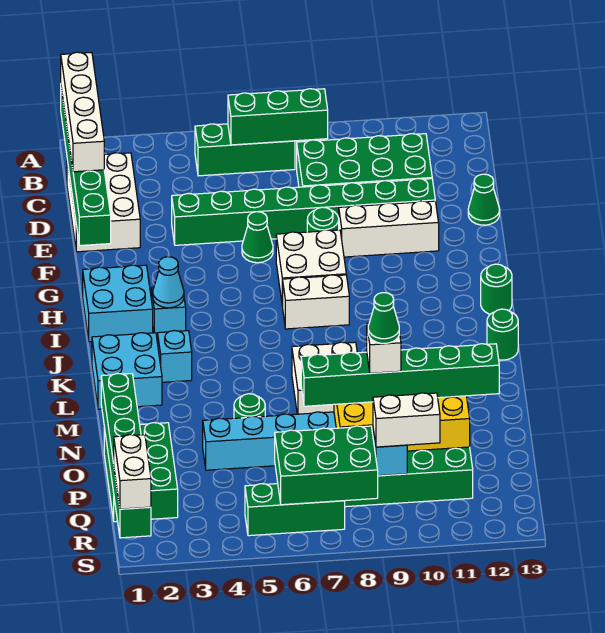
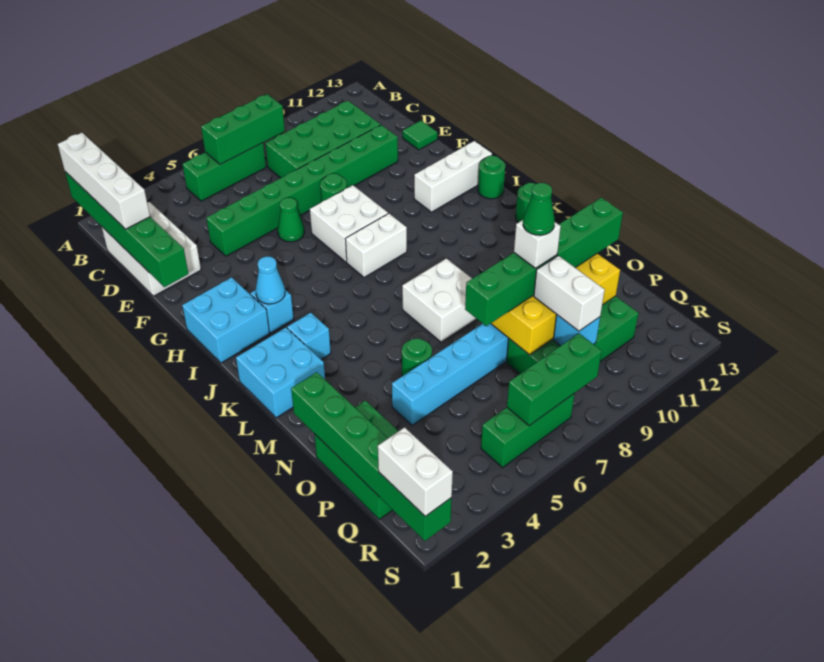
green 1x1 cone [468,174,500,225] -> green 1x1 tile [403,121,437,150]
white 1x3 brick [339,201,439,257] -> white 1x3 brick moved to [414,141,492,212]
green 2x3 brick [275,426,378,505] -> green 1x3 brick [507,333,602,426]
white 1x2 brick [373,393,440,447] -> white 1x2 brick turned to [534,256,605,331]

